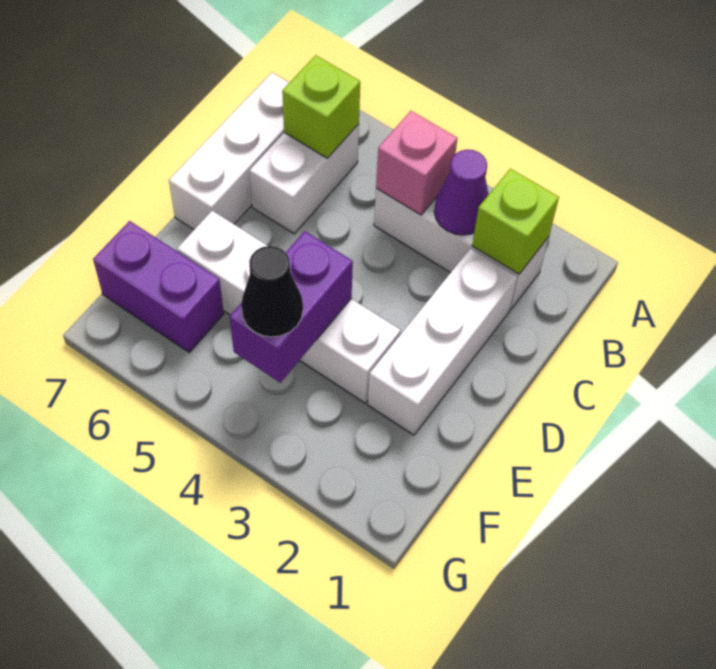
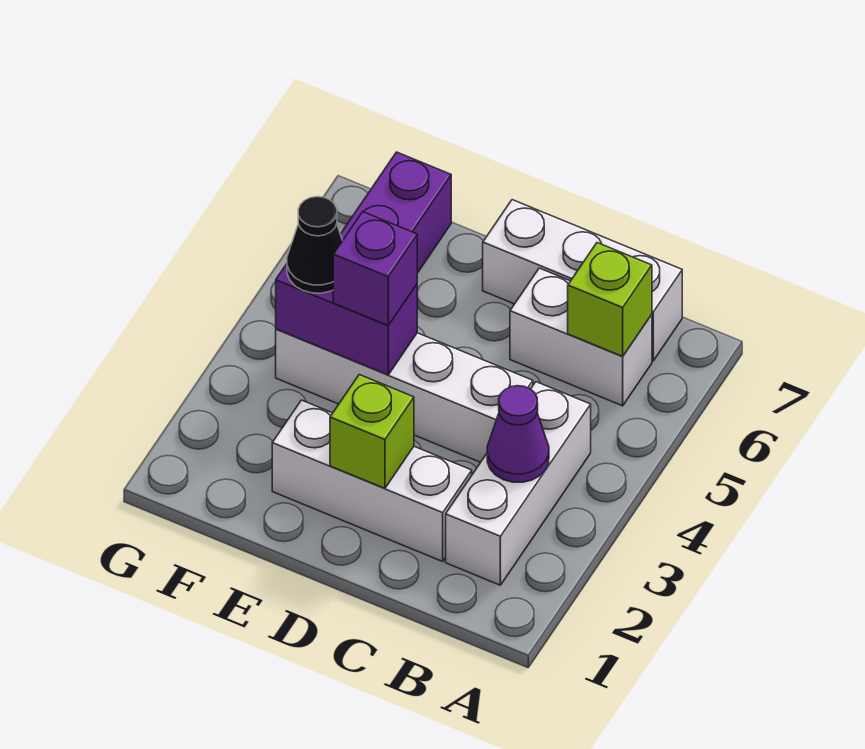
lime 1x1 brick [472,169,559,274] -> lime 1x1 brick moved to [330,375,414,488]
pink 1x1 brick [376,111,458,215] -> none
white 1x4 brick [177,211,401,403] -> white 1x4 brick turned to [276,329,533,462]
none -> purple 1x1 brick [333,212,417,325]

